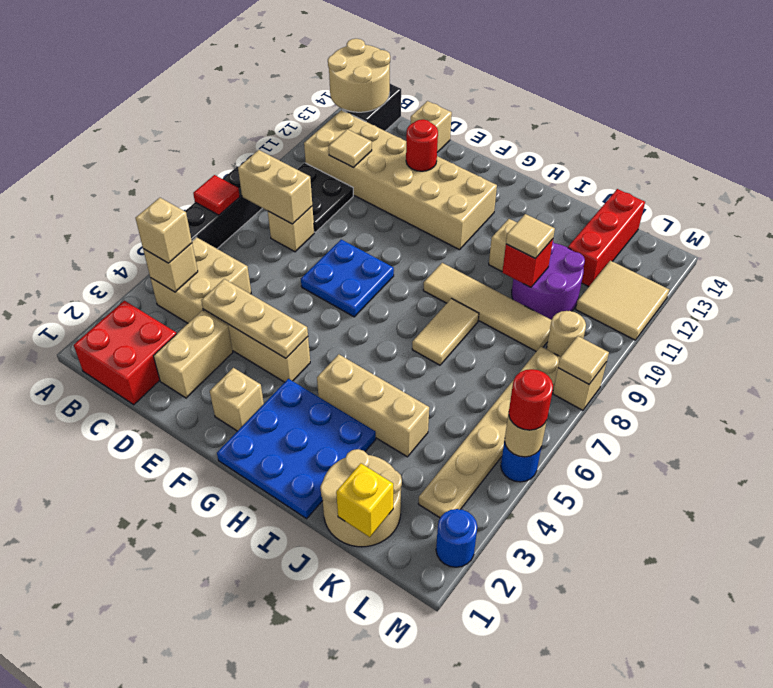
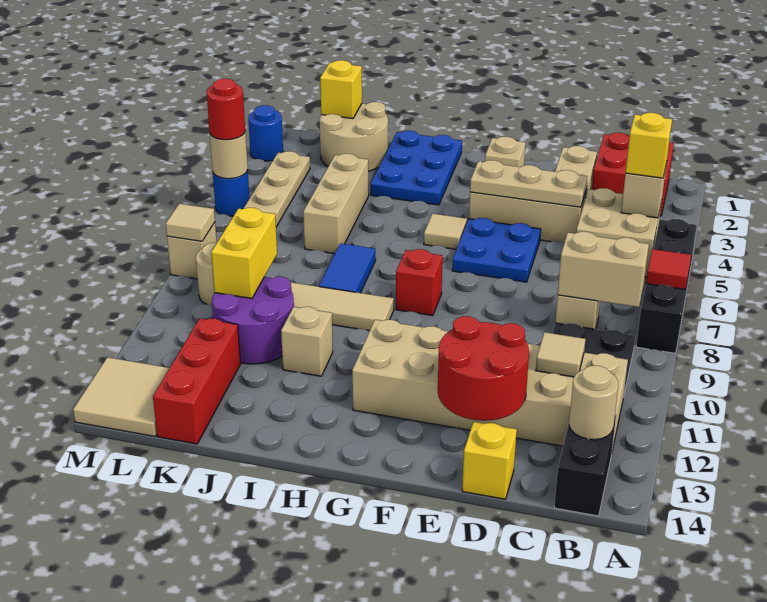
tan 2x2 round brick [328,39,390,112] -> tan 1x1 round brick [569,366,618,440]
tan 1x1 brick [136,198,192,263] -> yellow 1x1 brick [626,113,672,178]
tan 1x1 brick [411,101,452,152] -> yellow 1x1 brick [462,422,517,499]
blue 2x2 plate [301,240,394,317] -> blue 2x2 plate moved to [452,218,541,282]
red 1x1 round brick [406,119,438,171] -> red 2x2 round brick [438,316,529,421]
blue 3x3 plate [217,379,376,519] -> blue 2x3 plate [371,131,462,205]
tan 1x3 brick [317,354,429,457] -> tan 1x3 brick turned to [303,154,369,254]
tan 1x2 tile [412,299,479,365] -> blue 1x2 tile [319,243,376,293]
red 1x1 brick [502,239,553,287] -> red 1x1 brick moved to [396,249,443,316]
tan 1x1 tile [506,214,555,259] -> tan 1x1 tile moved to [424,214,467,249]
none -> yellow 1x2 brick [211,208,277,298]
tan 2x2 tile [576,261,669,340] -> tan 2x2 tile moved to [73,357,169,436]

